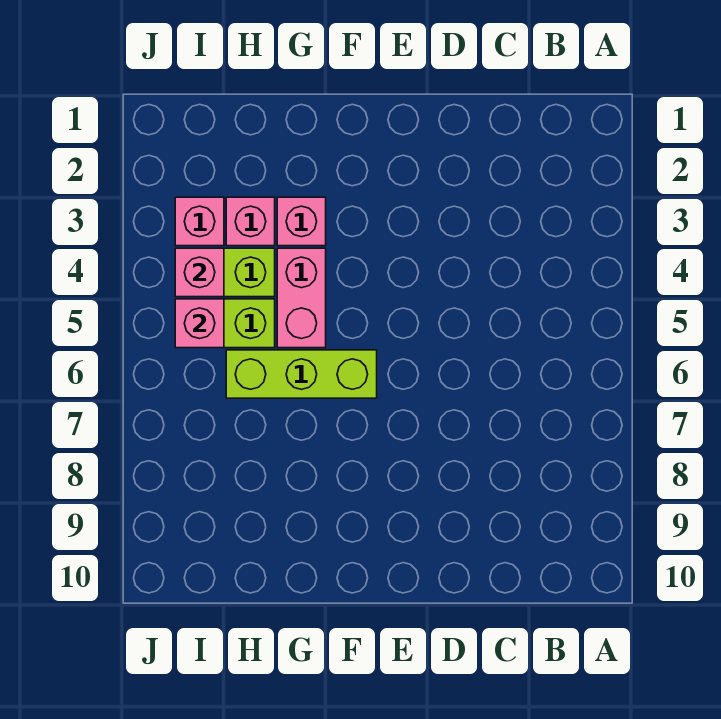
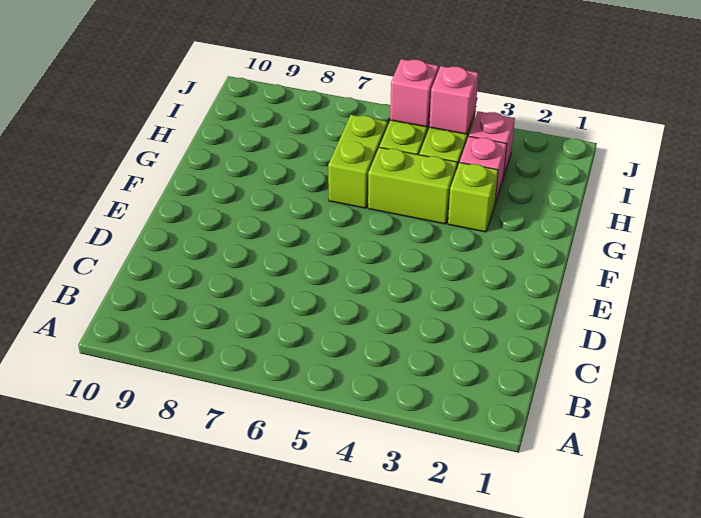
lime 1x3 brick [226,350,377,398] -> lime 1x2 brick [328,115,388,208]
pink 1x1 brick [277,197,326,246] -> lime 1x1 brick [448,162,498,232]
pink 1x2 brick [277,248,326,348] -> lime 1x2 brick [368,147,457,224]

